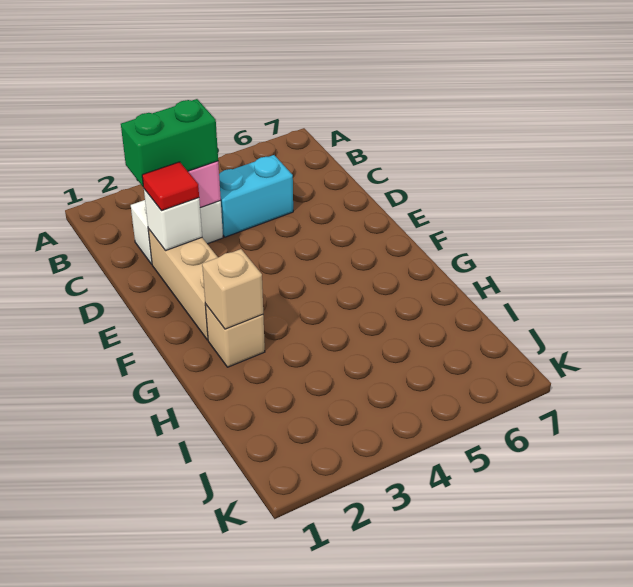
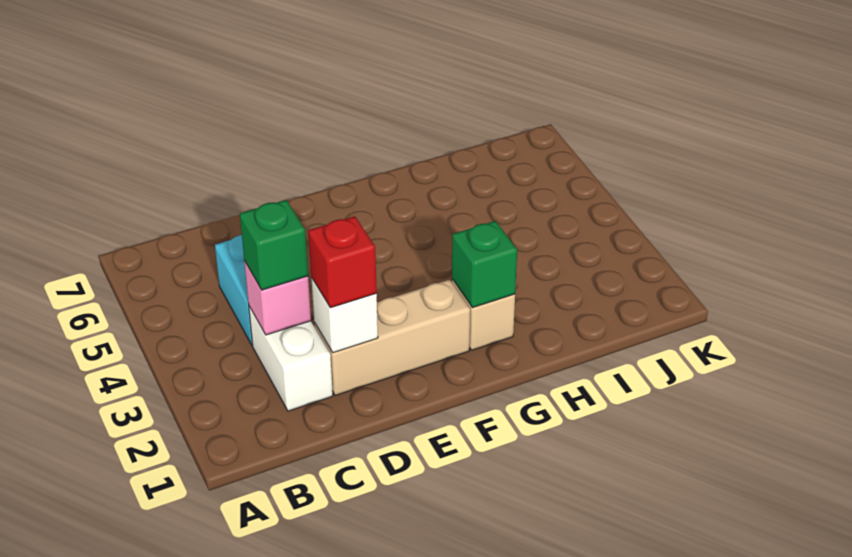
green 1x2 brick [121,99,218,186] -> green 1x1 brick [240,200,308,290]
red 1x1 tile [142,162,199,211] -> red 1x1 brick [308,216,377,308]
tan 1x1 brick [202,249,263,329] -> green 1x1 brick [452,221,517,308]

